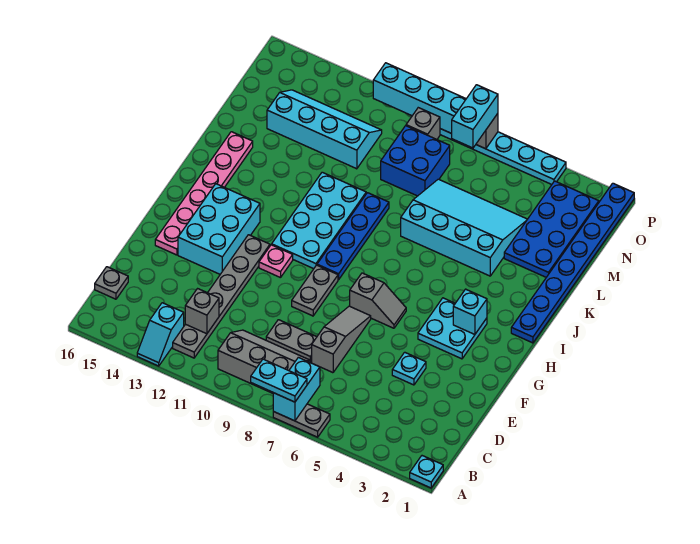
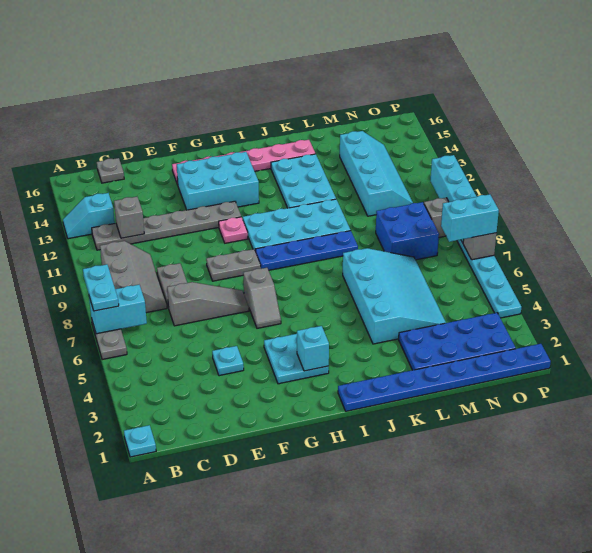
none -> cyan 2x3 plate [271,154,336,208]

